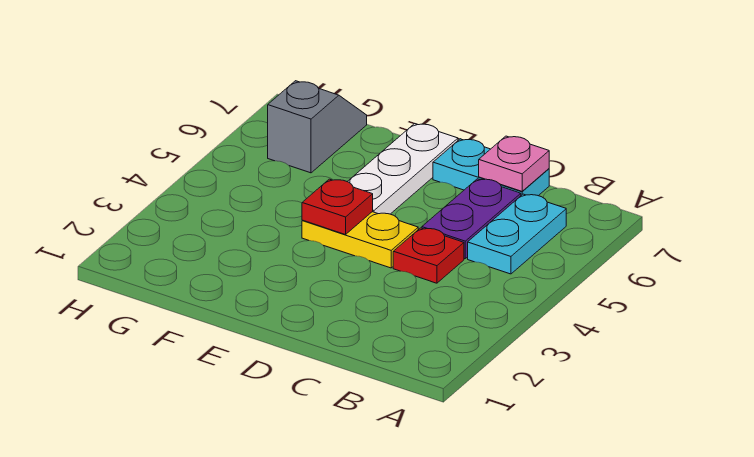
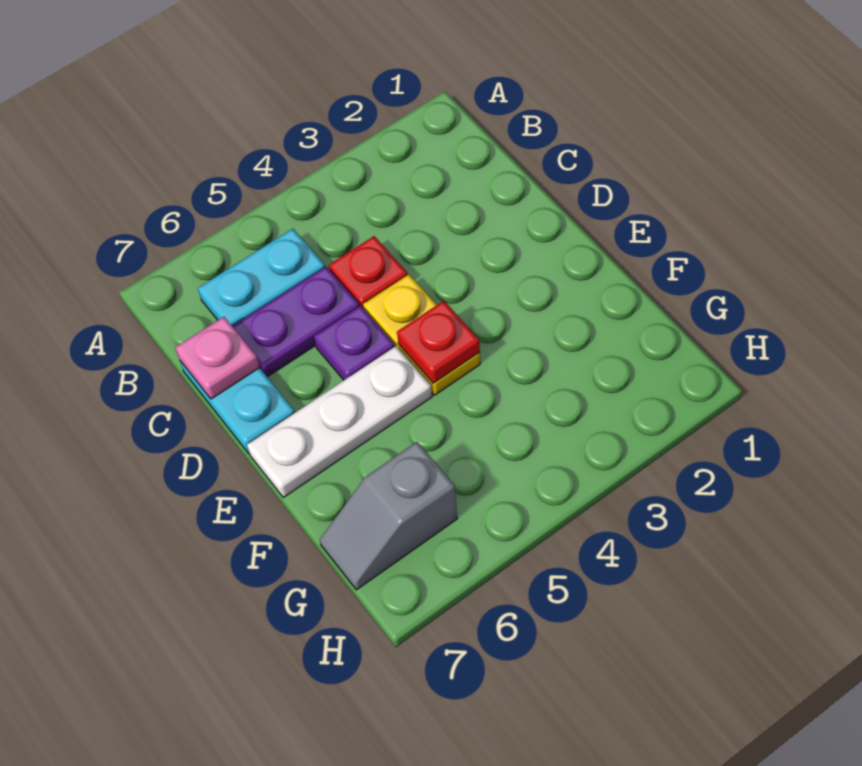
none -> purple 1x1 plate [314,306,395,380]

